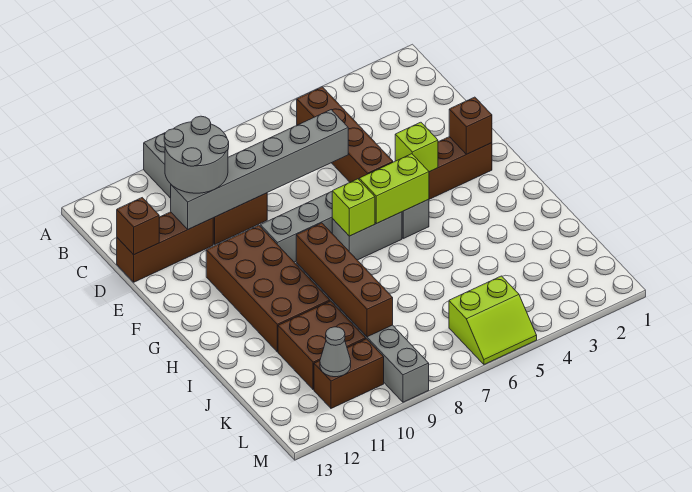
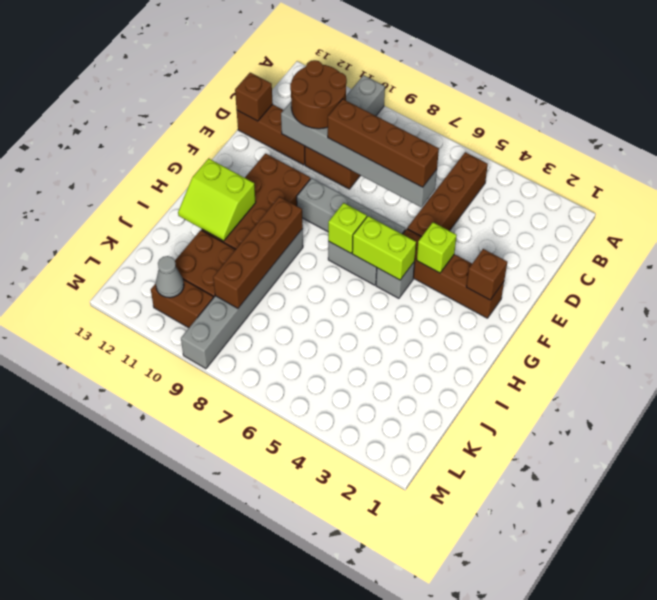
grey 2x2 round brick [164,116,229,193] -> brown 2x2 round brick [290,60,347,129]
none -> brown 1x4 brick [328,99,439,187]
lime 2x2 slope [449,276,537,364] -> lime 2x2 slope moved to [178,158,256,241]

